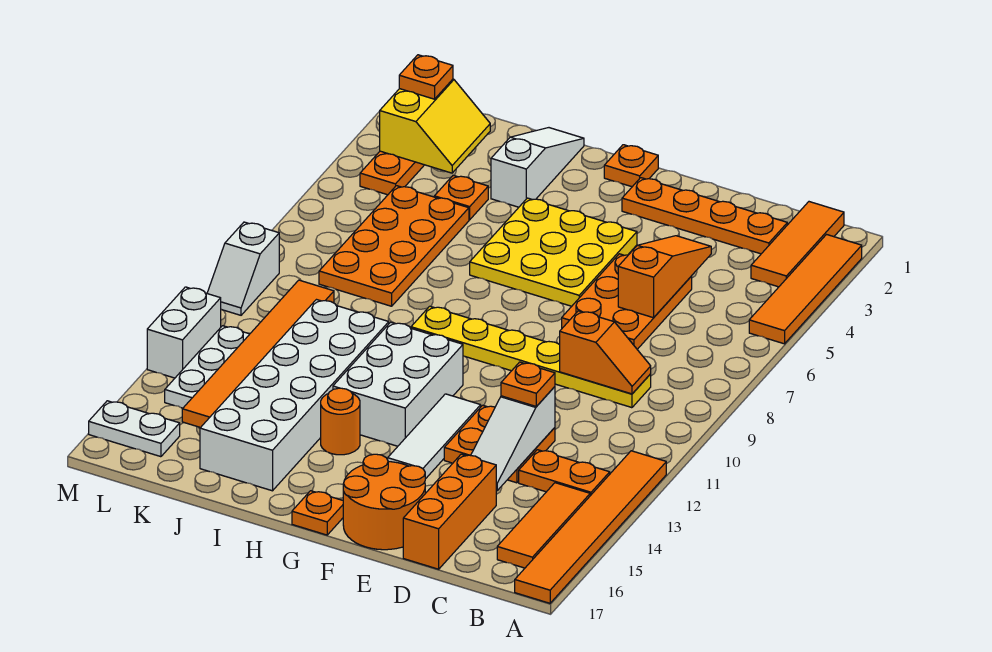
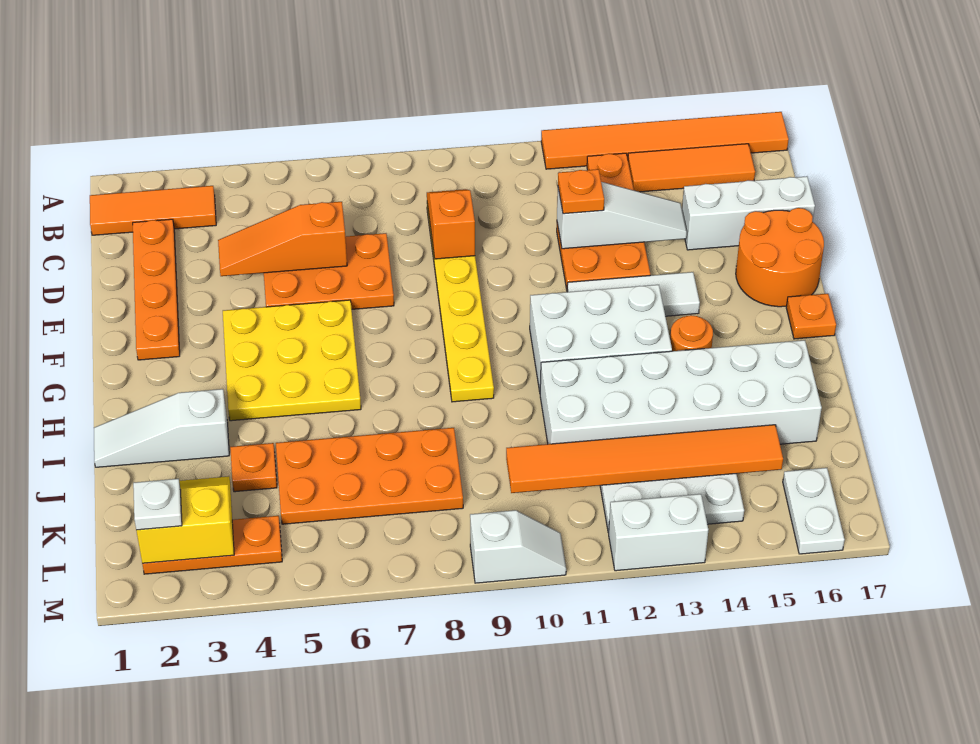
orange 1x4 tile [749,235,862,344] -> none
orange 1x3 brick [403,454,496,569] -> white 1x3 brick [682,176,815,250]
orange 1x1 plate [604,145,658,187] -> none
orange 1x1 plate [399,55,453,99] -> white 1x1 plate [133,479,182,530]

